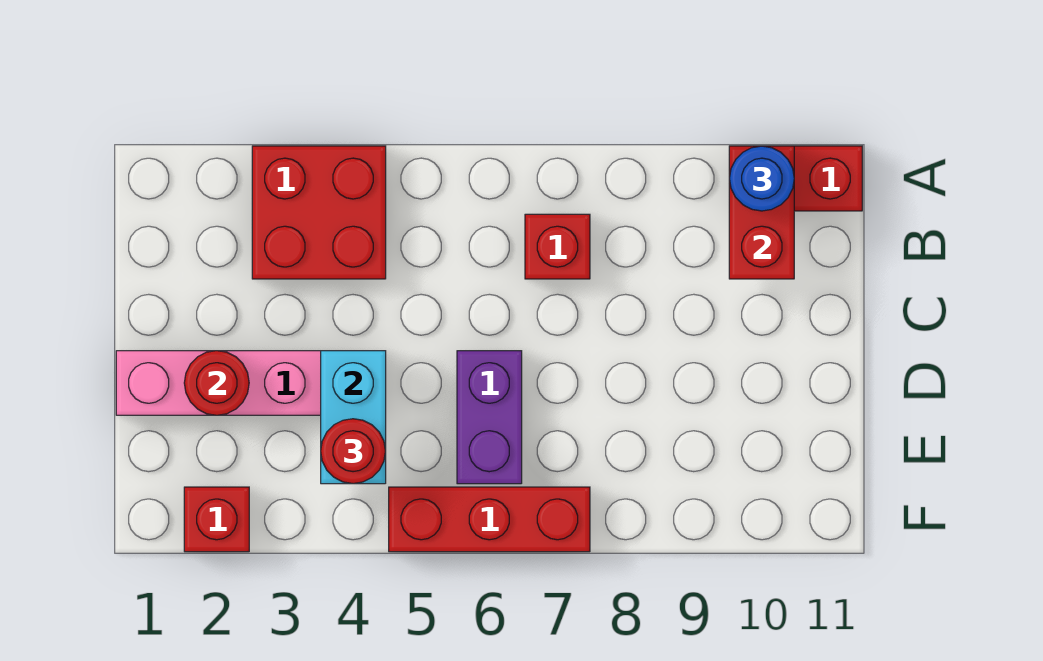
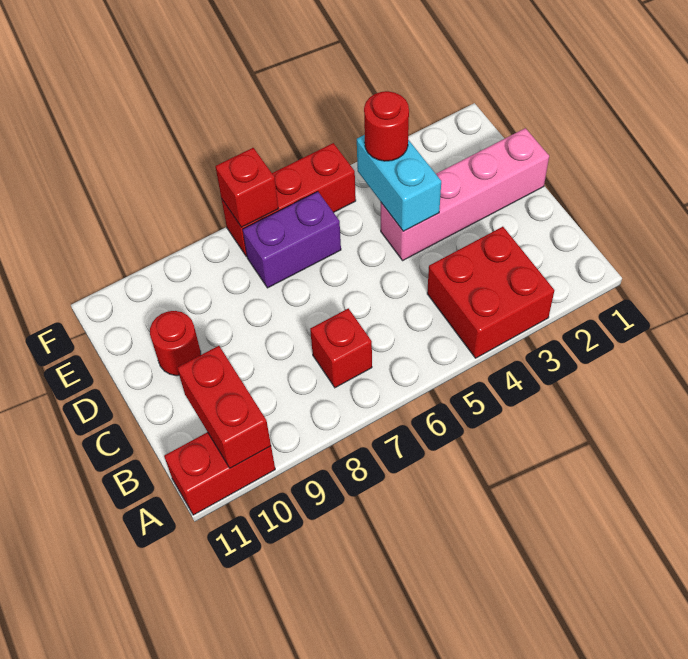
blue 1x1 round brick [729,146,794,211] -> none
red 1x1 round brick [184,351,249,415] -> red 1x1 round brick moved to [150,311,201,376]
purple 1x2 brick [457,351,522,484] -> purple 1x2 brick turned to [243,192,341,288]
red 1x1 brick [184,487,249,552] -> red 1x1 brick moved to [215,148,278,227]

